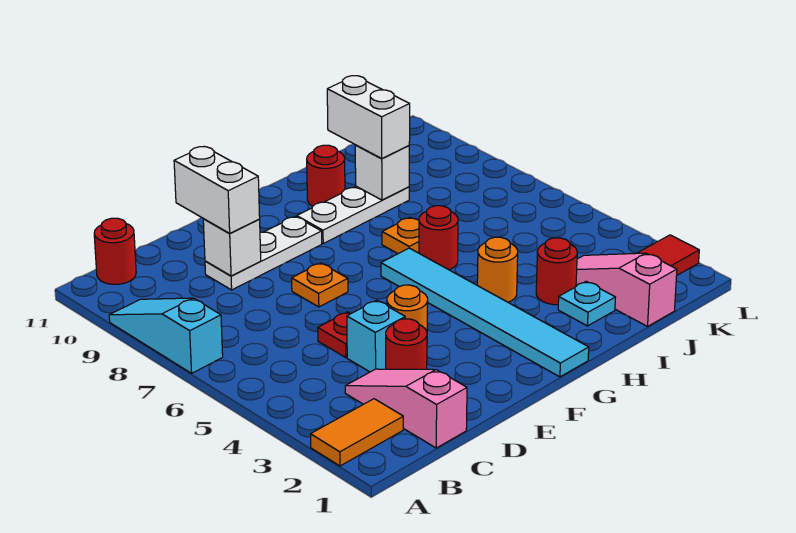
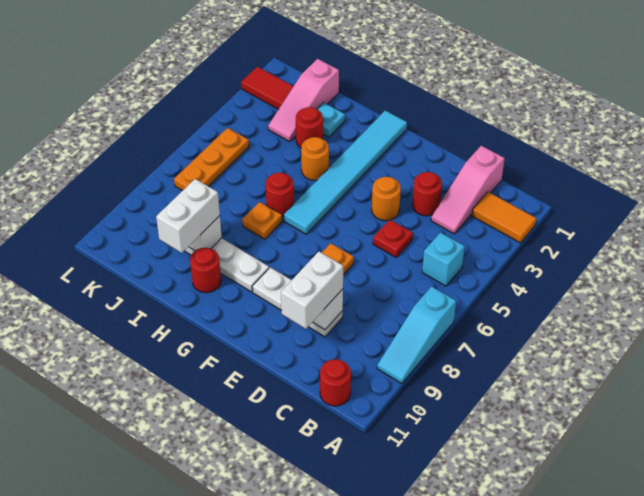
cyan 1x1 brick [347,300,405,372] -> cyan 1x1 brick moved to [422,233,465,286]
none -> orange 1x3 plate [174,128,249,191]

